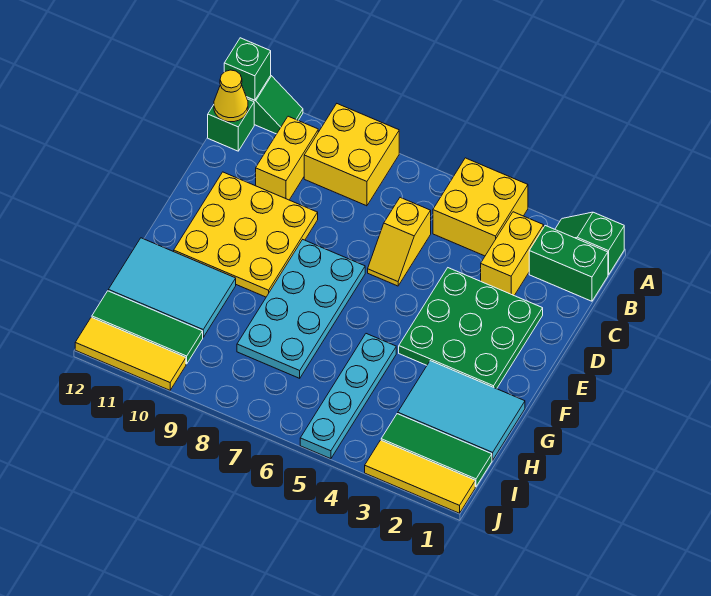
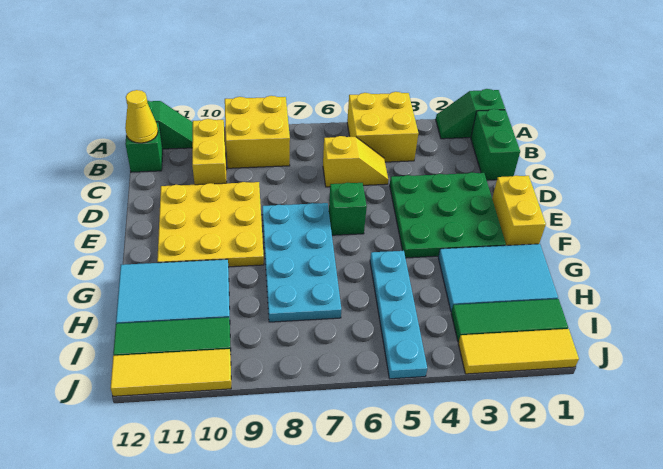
green 1x1 brick [224,38,271,100] -> green 1x1 brick moved to [329,183,367,235]
green 1x2 brick [529,226,608,301] -> green 1x2 brick turned to [471,109,520,180]
yellow 1x2 brick [481,212,544,295] -> yellow 1x2 brick moved to [492,175,546,246]
yellow 1x2 slope [368,197,431,286] -> yellow 1x2 slope turned to [323,136,388,187]

